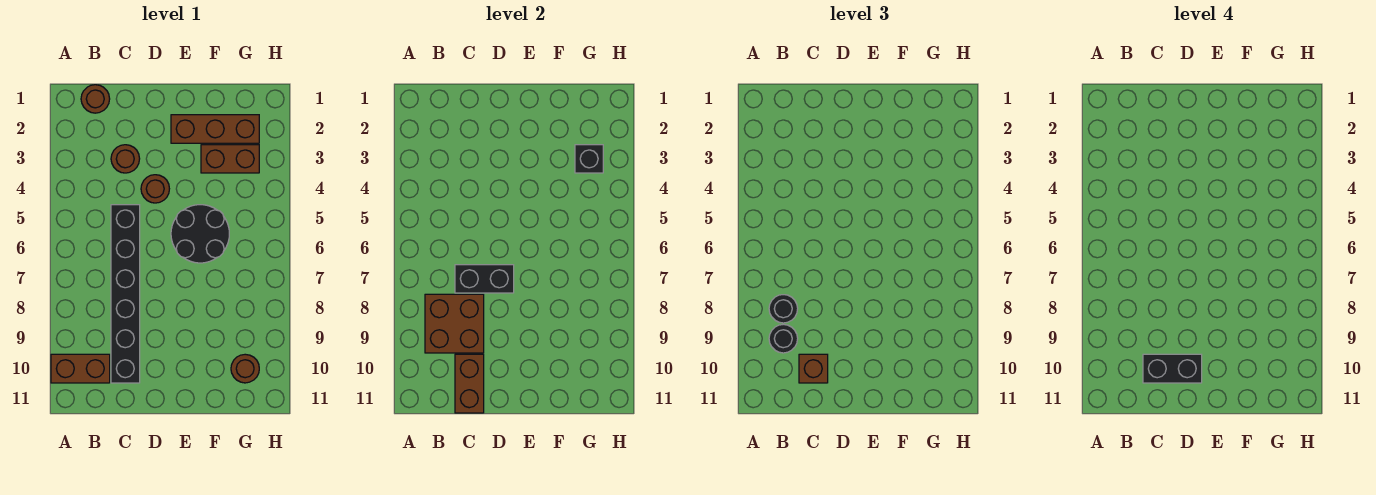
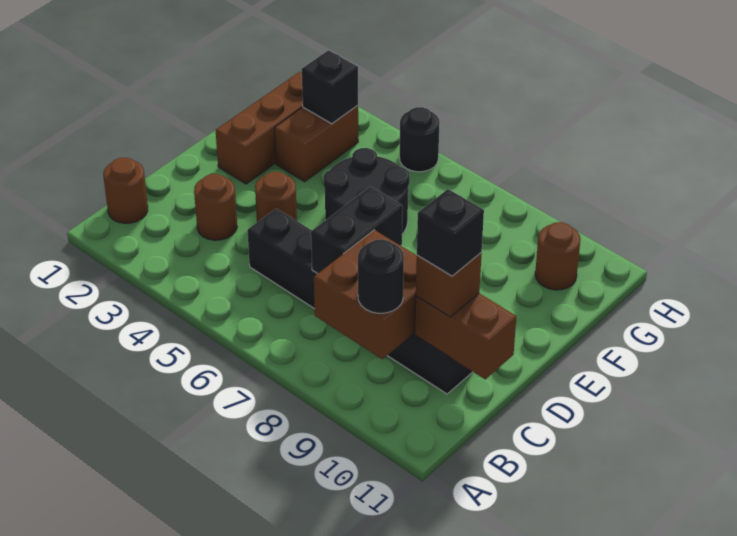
brown 1x2 brick [51,354,110,383] -> none
black 1x1 round brick [769,295,798,323] -> black 1x1 round brick moved to [400,107,439,172]
black 1x2 brick [1143,354,1202,383] -> black 1x1 brick [417,189,484,276]

